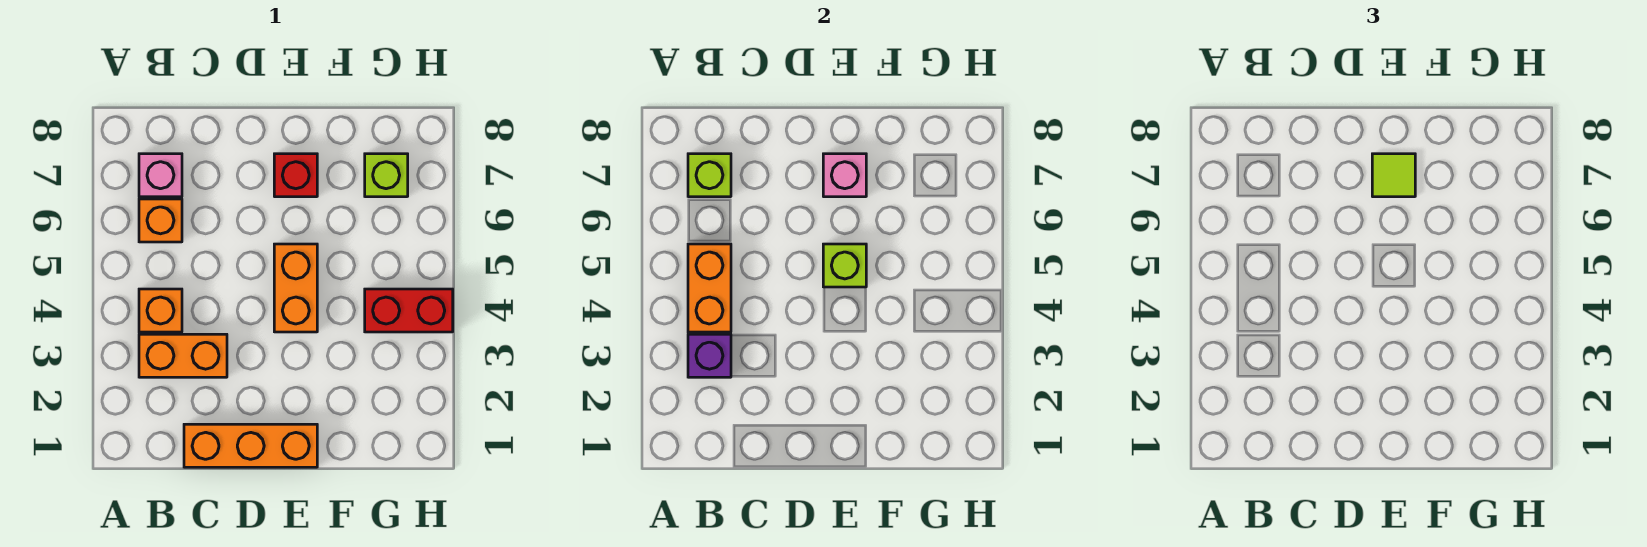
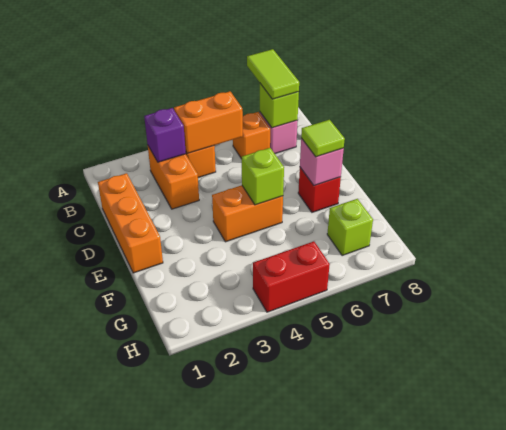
none -> lime 1x2 tile [247,49,299,99]
red 1x2 brick [365,289,453,332] -> red 1x2 brick turned to [253,241,330,312]

